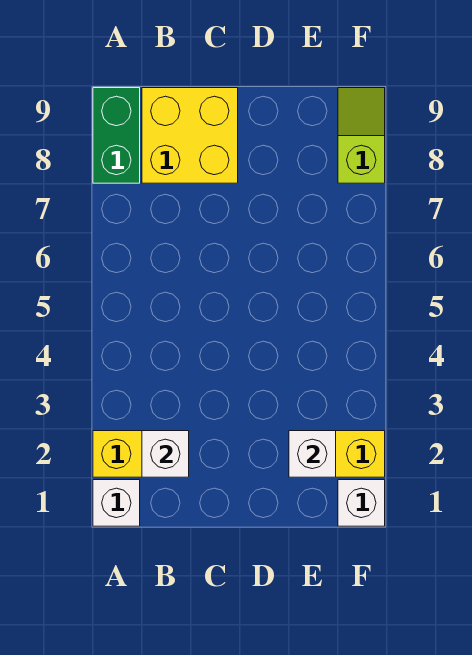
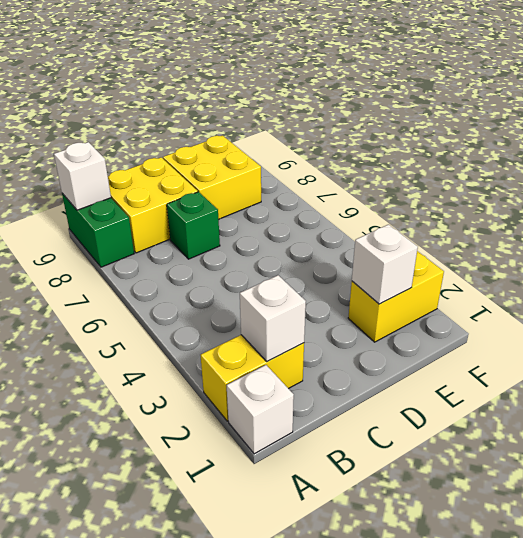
none -> green 1x1 brick [167,192,220,259]
none -> yellow 2x2 brick [163,136,261,219]
white 1x1 brick [338,480,385,526] -> white 1x1 brick moved to [54,142,111,210]
lime 1x2 slope [338,88,385,183] -> none

